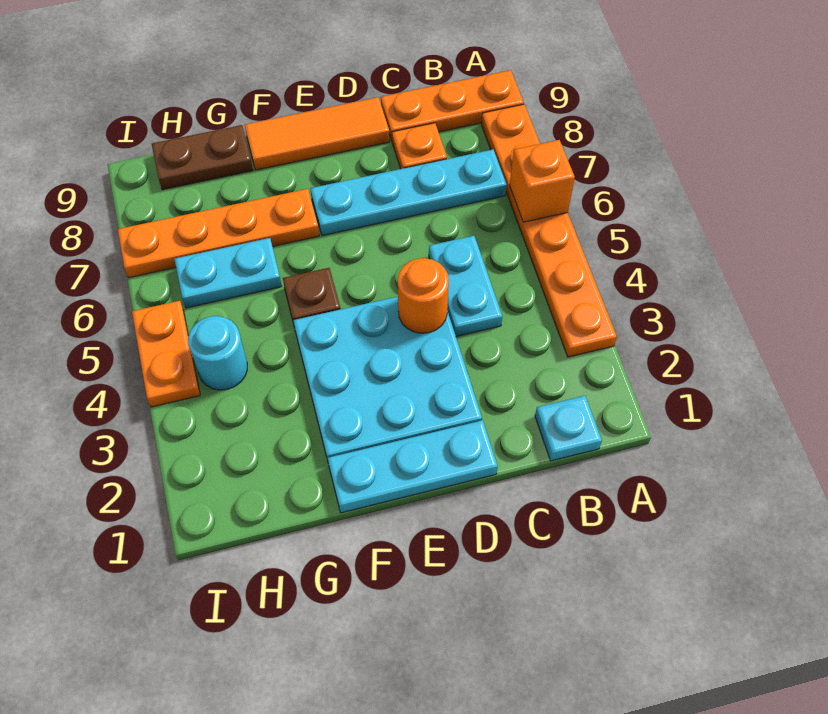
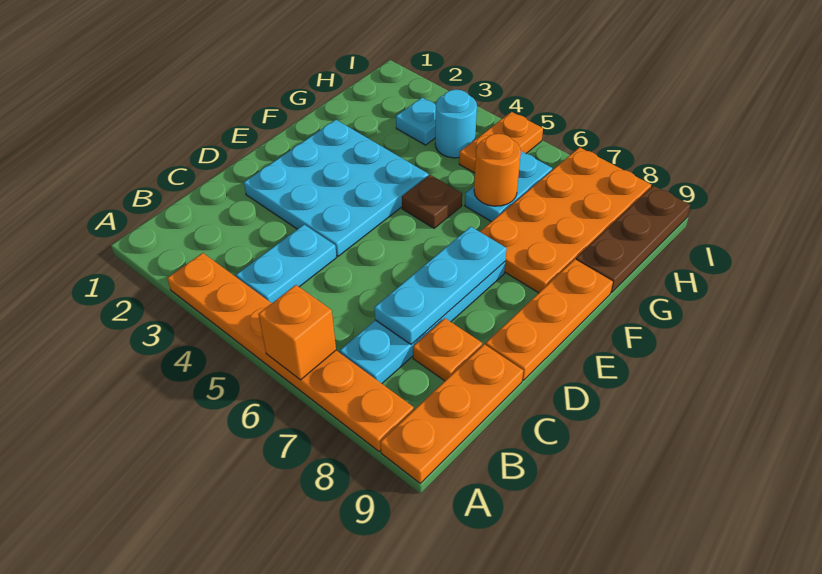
cyan 1x1 plate [535,396,602,461] -> cyan 1x1 plate moved to [396,98,436,145]
cyan 1x2 plate [429,236,502,336] -> cyan 1x2 plate turned to [236,225,337,303]
cyan 1x3 plate [328,420,498,513] -> cyan 1x3 plate moved to [374,227,507,344]
orange 1x1 round brick [398,258,449,333] -> orange 1x1 round brick moved to [474,134,521,206]
orange 1x3 tile [245,97,390,170] -> orange 1x3 plate [486,259,613,380]
orange 1x4 plate [118,189,319,278] -> orange 2x4 plate [480,147,651,293]
brown 1x2 plate [152,125,253,190] -> brown 1x3 plate [576,186,690,292]
orange 1x2 plate [132,301,200,407] -> orange 1x2 plate turned to [459,112,543,173]

